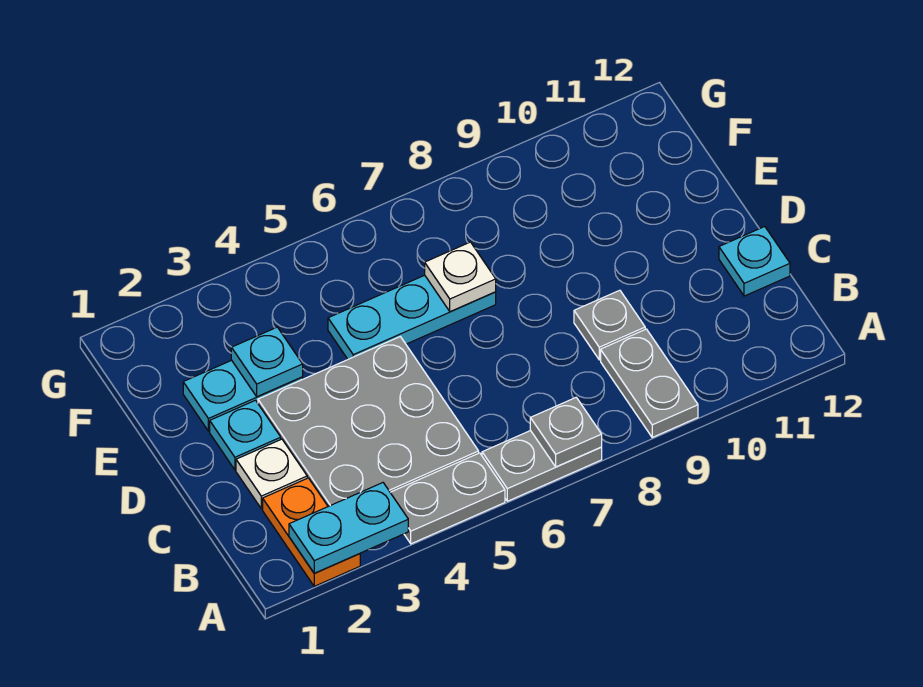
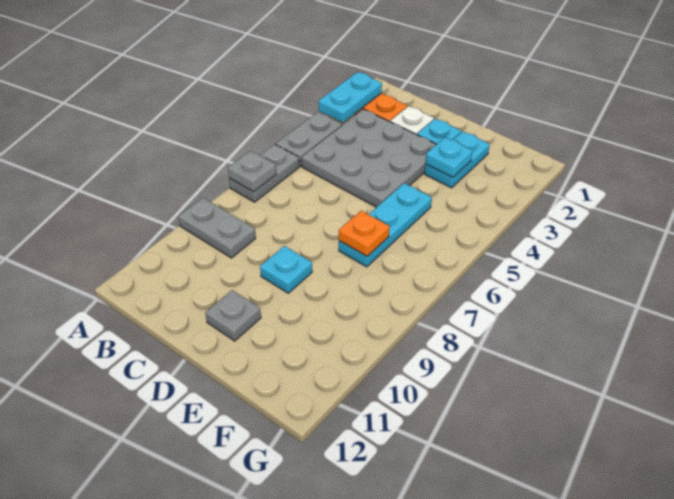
grey 1x1 plate [574,290,645,360] -> grey 1x1 plate moved to [205,290,261,341]
cyan 1x1 plate [719,227,790,296] -> cyan 1x1 plate moved to [260,246,312,293]
white 1x1 plate [425,242,496,312] -> orange 1x1 plate [339,211,390,256]

